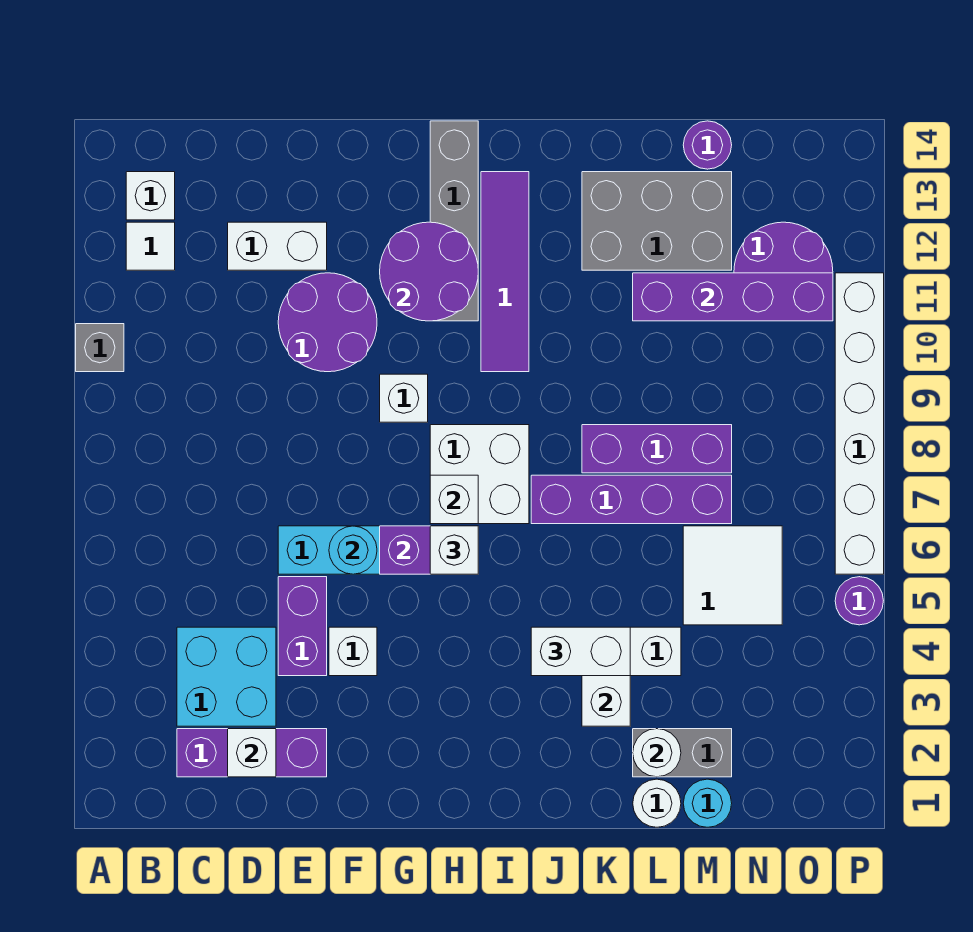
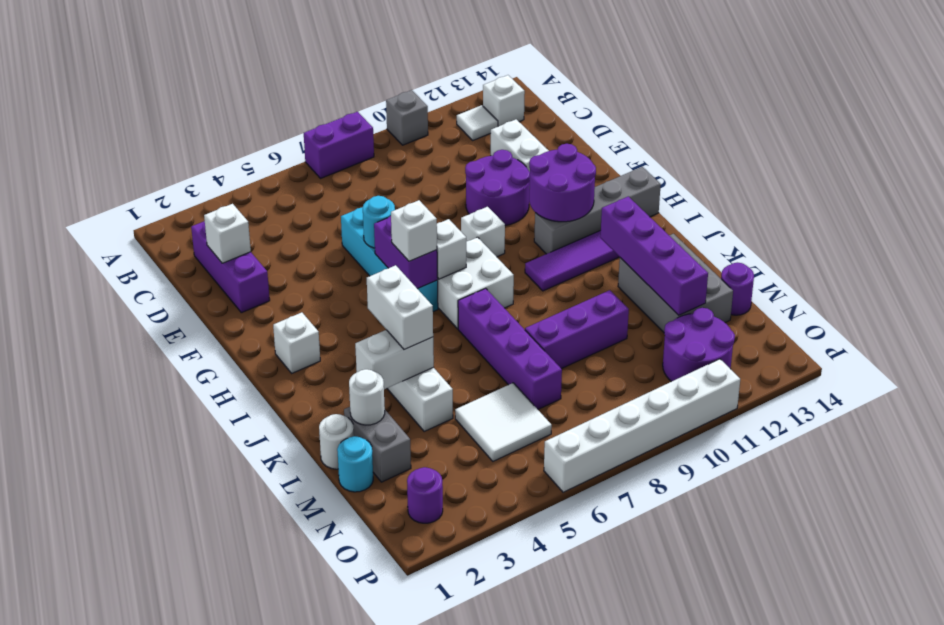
cyan 2x2 brick [177,627,276,726] -> none
purple 1x2 brick [278,577,327,676] -> purple 1x2 brick moved to [304,112,374,179]
white 1x1 brick [329,627,377,676] -> white 1x1 brick moved to [273,312,320,373]
purple 1x3 brick [582,425,732,473] -> purple 1x3 brick turned to [525,290,629,369]
purple 1x4 brick [633,273,833,321] -> purple 1x4 brick moved to [600,196,708,315]
purple 1x1 round brick [835,577,883,625] -> purple 1x1 round brick moved to [407,467,443,523]

